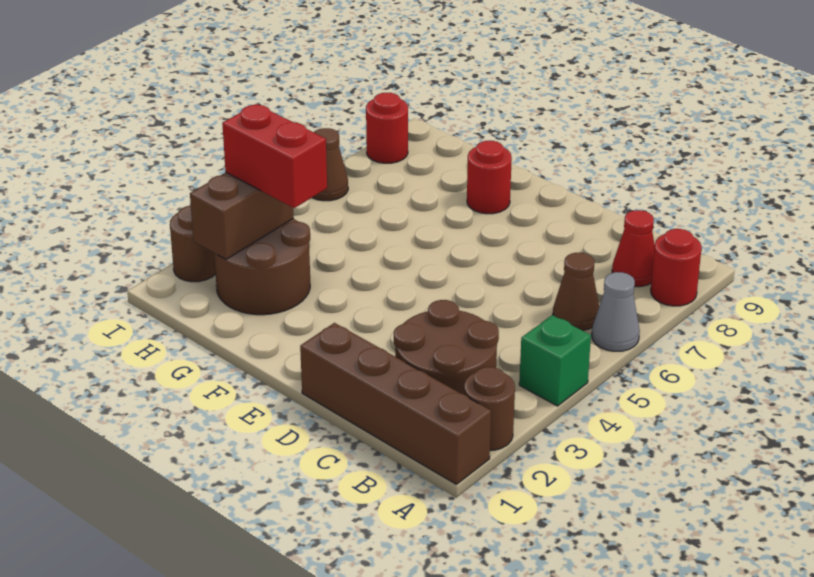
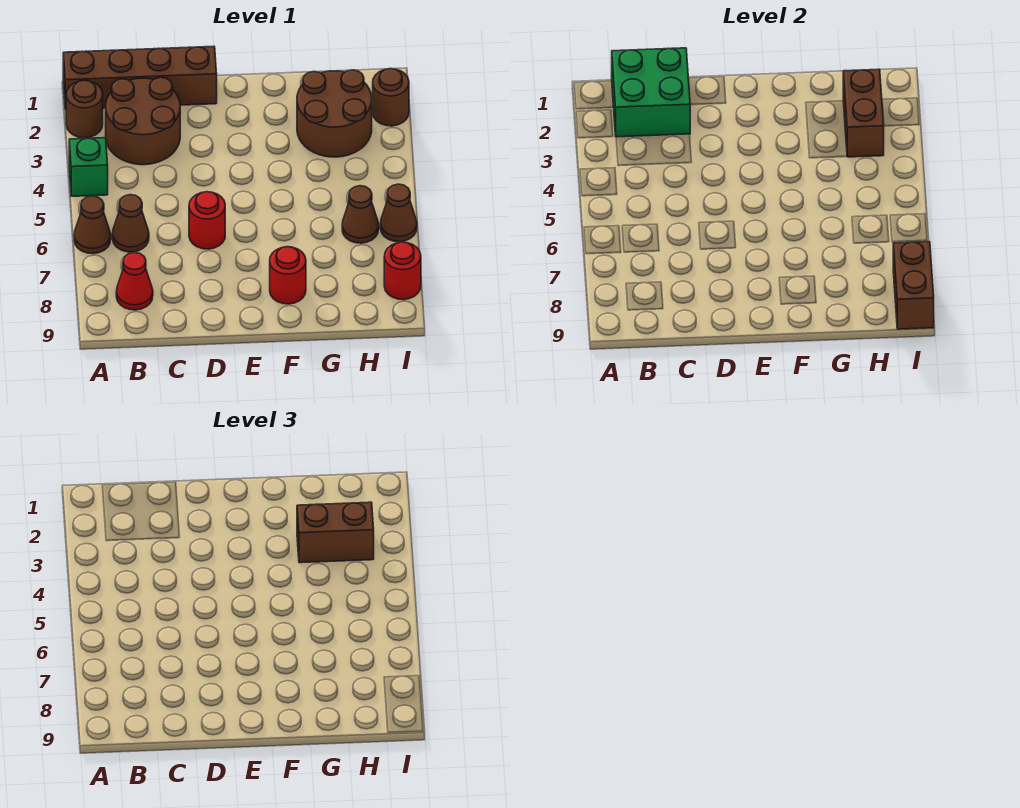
grey 1x1 cone [592,272,640,351] -> brown 1x1 cone [74,196,111,254]
red 1x1 round brick [651,229,702,306] -> red 1x1 round brick moved to [189,192,225,249]
none -> green 2x2 brick [612,48,690,137]
red 1x2 brick [222,104,327,208] -> brown 1x2 brick [297,502,374,563]
none -> brown 1x1 cone [342,186,379,243]
none -> brown 1x2 brick [893,242,934,329]

